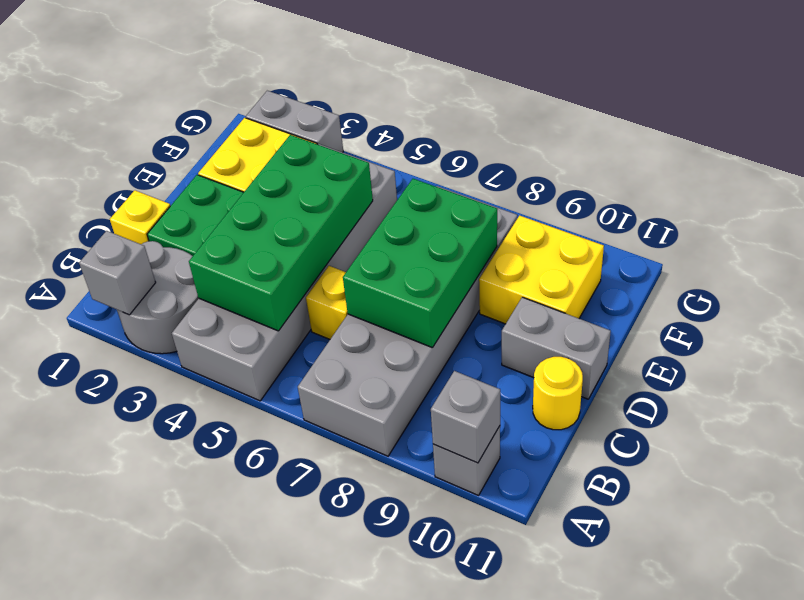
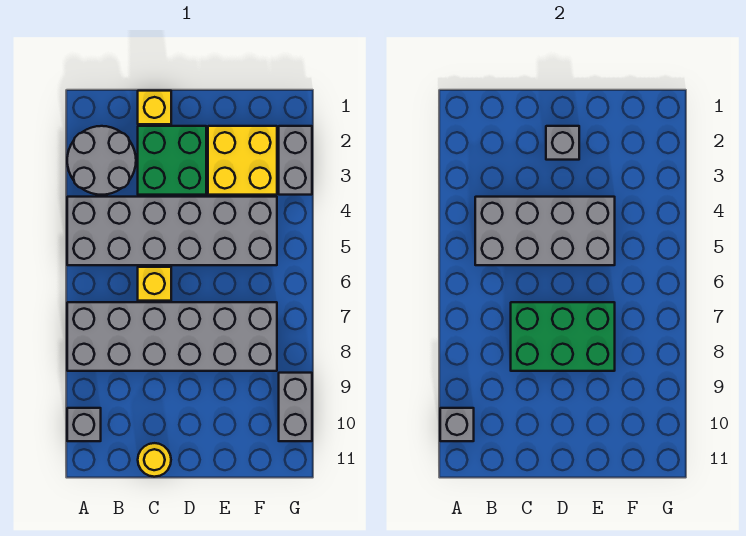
grey 1x1 brick [79,231,156,315] -> grey 1x1 brick moved to [546,126,579,160]
green 2x4 brick [189,135,373,331] -> grey 2x4 brick [475,197,615,265]
grey 1x2 brick [502,297,611,399] -> grey 1x2 brick moved to [279,373,312,441]
yellow 2x2 brick [479,216,604,324] -> none

